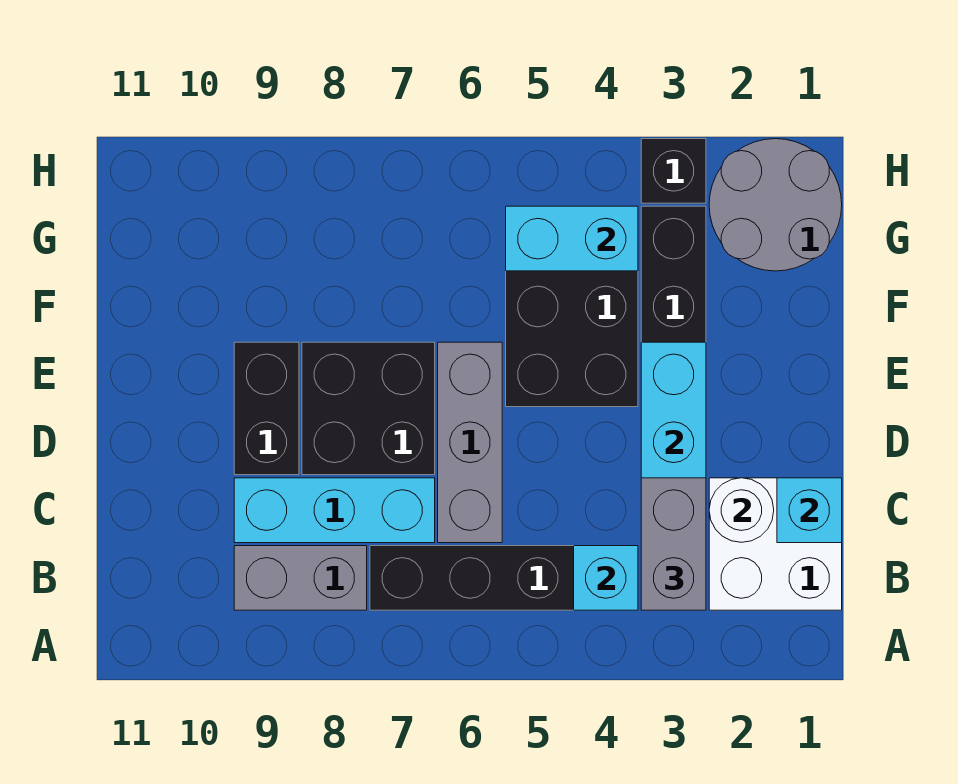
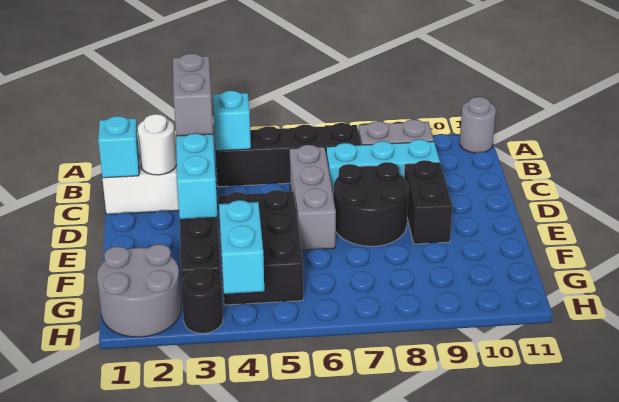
none -> grey 1x1 round brick [460,97,496,153]
black 2x2 brick [302,342,435,475] -> black 2x2 round brick [333,162,409,246]
cyan 1x2 brick [506,206,638,271] -> cyan 1x2 brick turned to [219,200,264,294]
black 1x1 brick [641,139,706,203] -> black 1x1 round brick [181,268,223,333]

